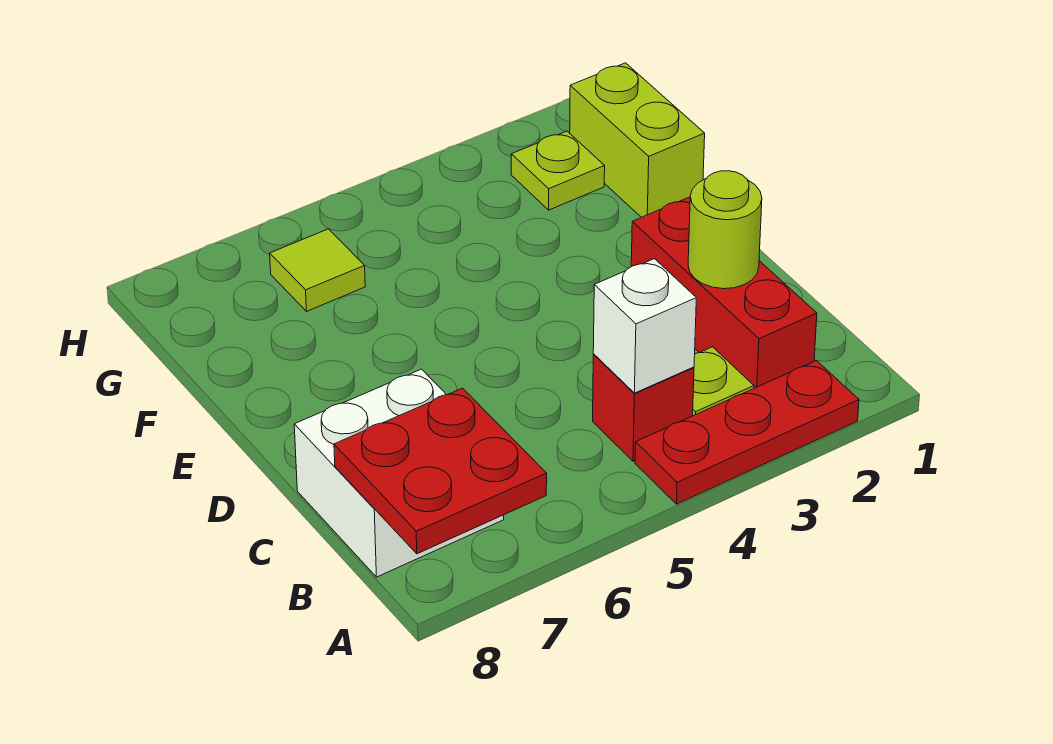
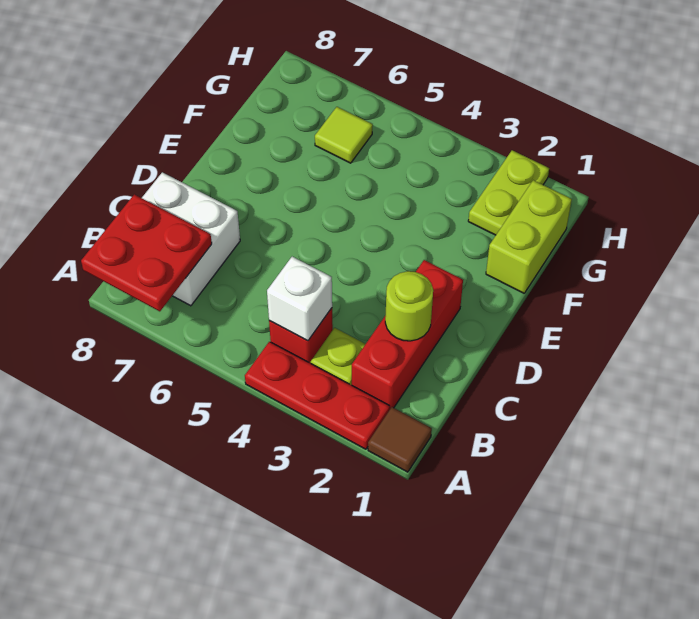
none -> brown 1x1 tile [368,407,432,472]
lime 1x1 plate [511,131,605,210] -> lime 1x2 plate [468,150,549,235]

